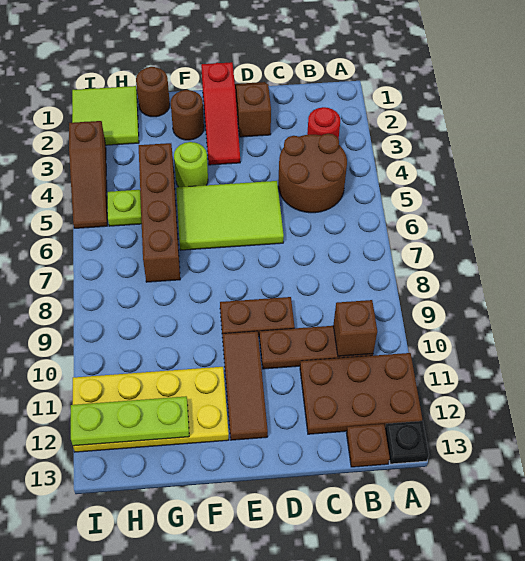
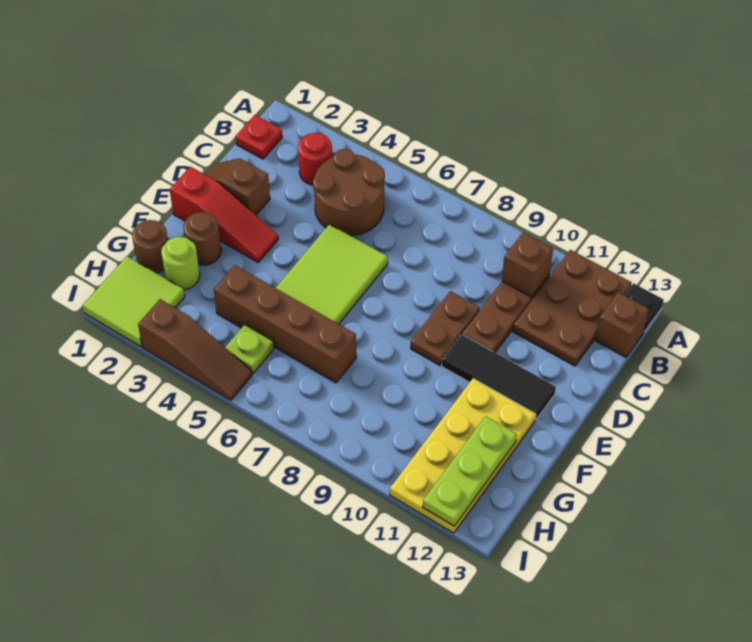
none -> red 1x1 plate [235,115,282,159]
brown 1x1 plate [346,424,390,467] -> brown 1x1 brick [596,292,649,357]
brown 1x3 tile [222,331,268,440] -> black 1x3 tile [442,334,556,420]
lime 1x1 round brick [174,142,208,187] -> lime 1x1 round brick moved to [161,237,200,290]

